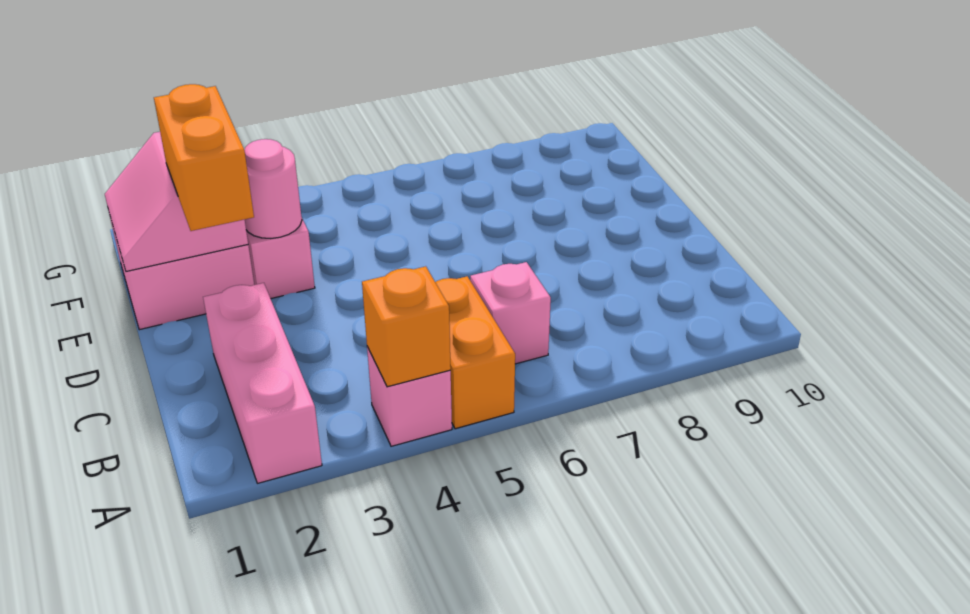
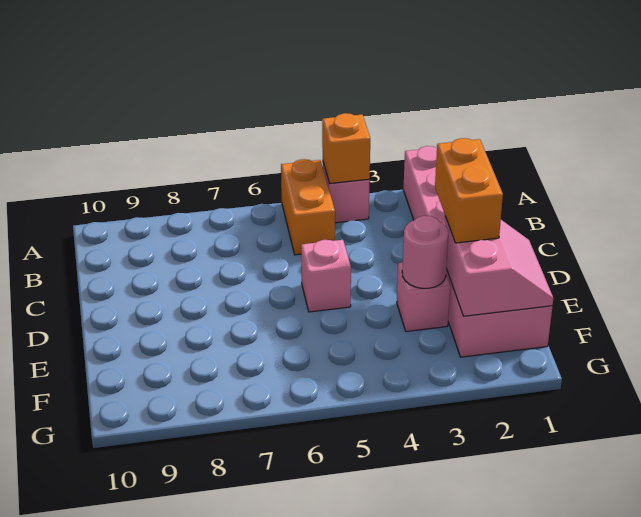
pink 1x1 brick [470,262,551,364] -> pink 1x1 brick moved to [301,240,351,312]

